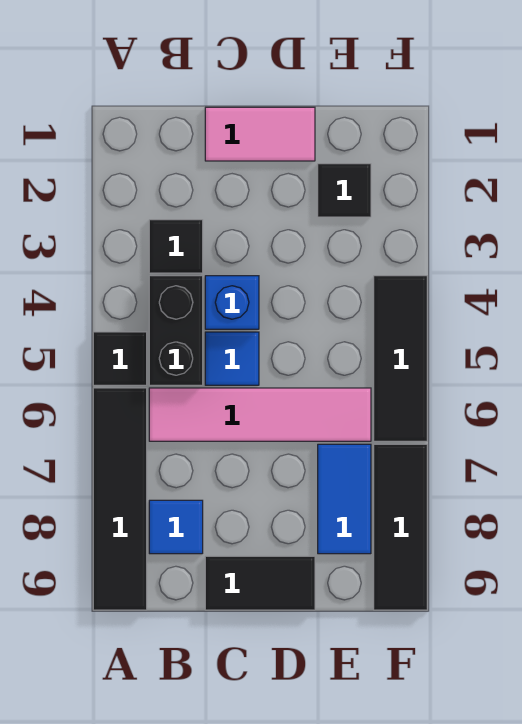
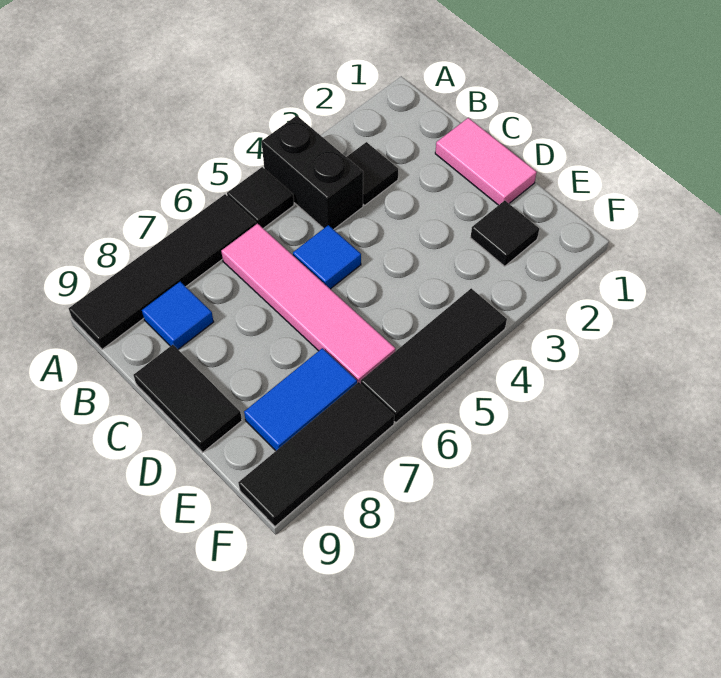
black 1x2 brick [149,276,203,385] -> black 1x2 brick turned to [261,116,363,230]
blue 1x1 brick [205,276,259,329] -> none

